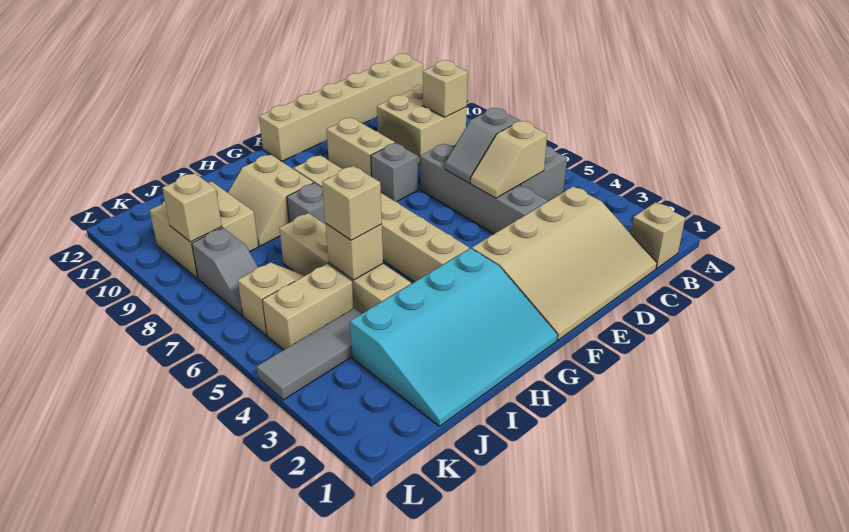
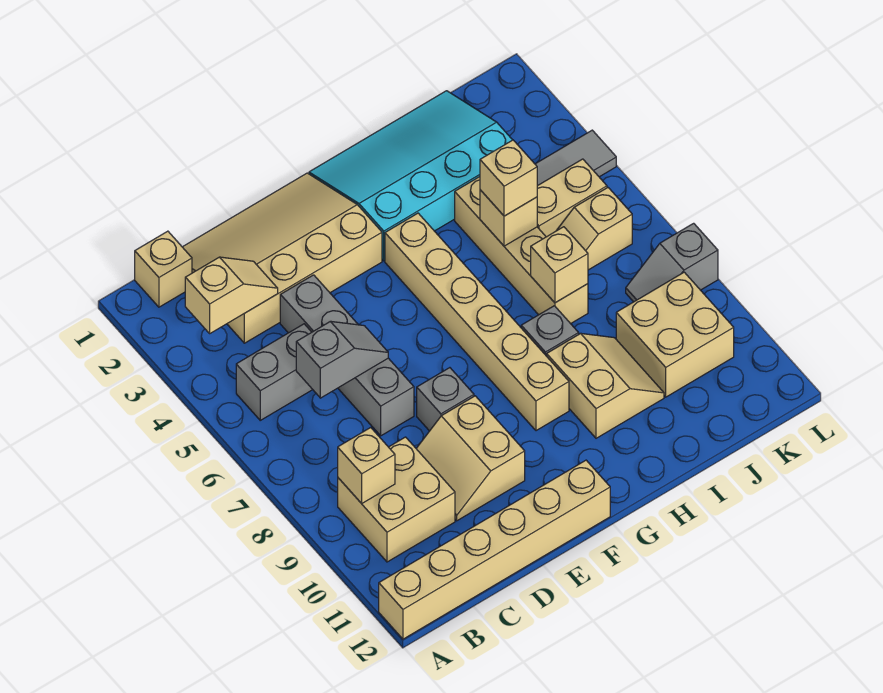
tan 1x2 slope [471,121,547,198] -> tan 1x2 slope moved to [185,257,278,333]
grey 1x2 slope [192,228,258,316] -> grey 1x2 slope turned to [626,223,718,302]
tan 1x1 brick [162,173,222,242] -> tan 1x1 brick moved to [531,227,588,303]

